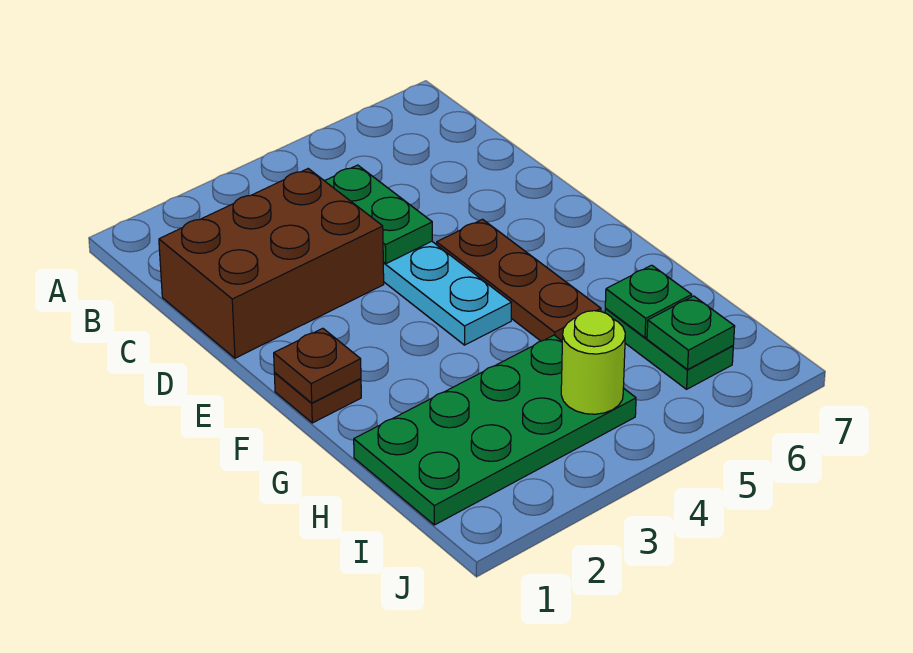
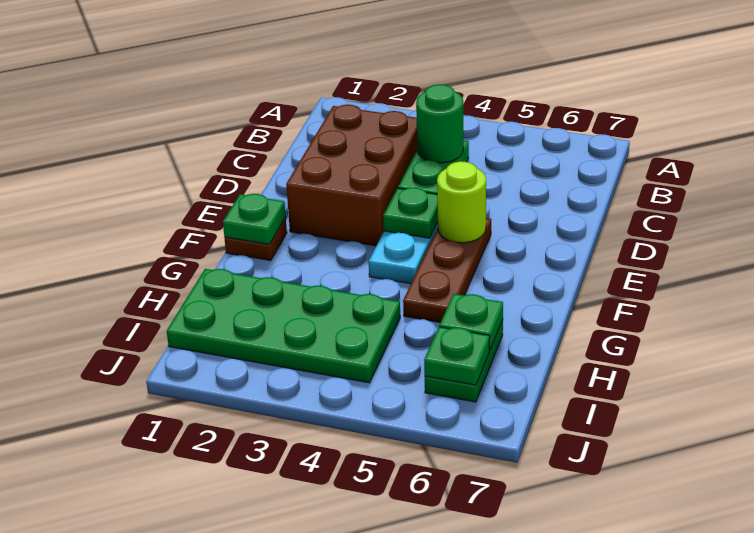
brown 2x3 brick [159,169,384,358] -> brown 2x3 brick turned to [286,105,417,246]
none -> green 1x1 round brick [416,84,464,163]
none -> green 1x1 plate [383,188,438,238]
brown 1x1 plate [274,328,361,403] -> green 1x1 plate [223,194,286,244]
lime 1x1 round brick [561,311,625,414] -> lime 1x1 round brick moved to [437,161,486,243]

